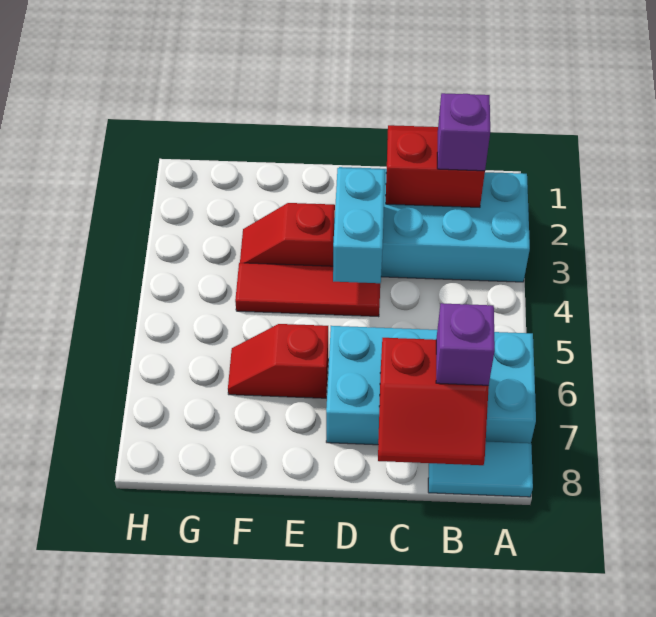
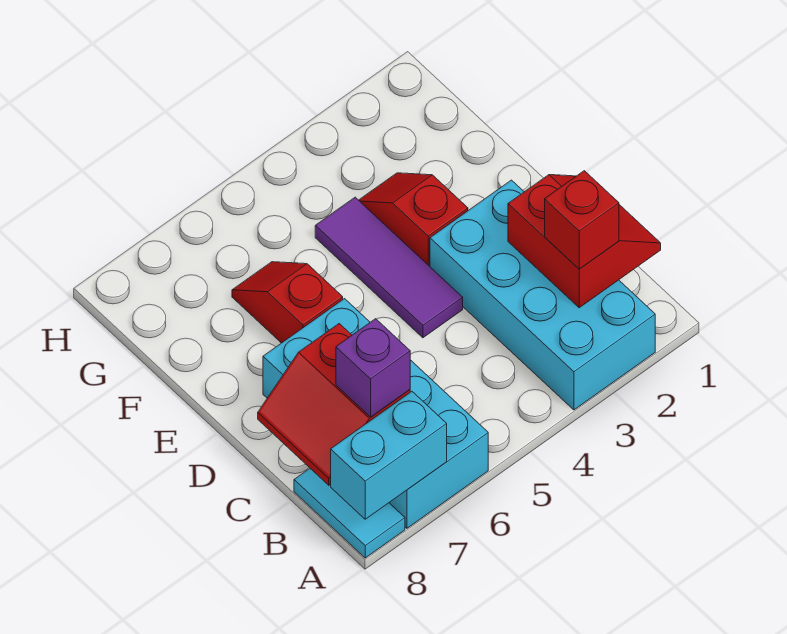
purple 1x1 brick [437,93,490,171] -> red 1x1 brick [545,171,619,269]
cyan 1x2 brick [333,168,385,283] -> cyan 1x2 brick moved to [331,392,447,519]
red 1x3 tile [235,263,380,317] -> purple 1x3 tile [315,197,463,338]

